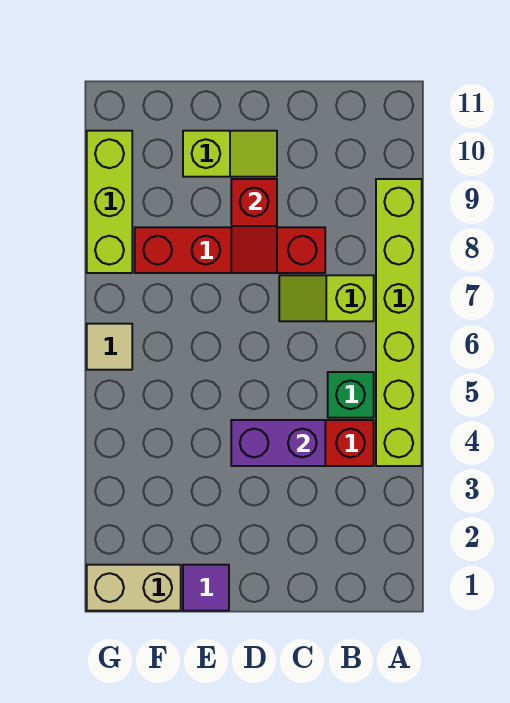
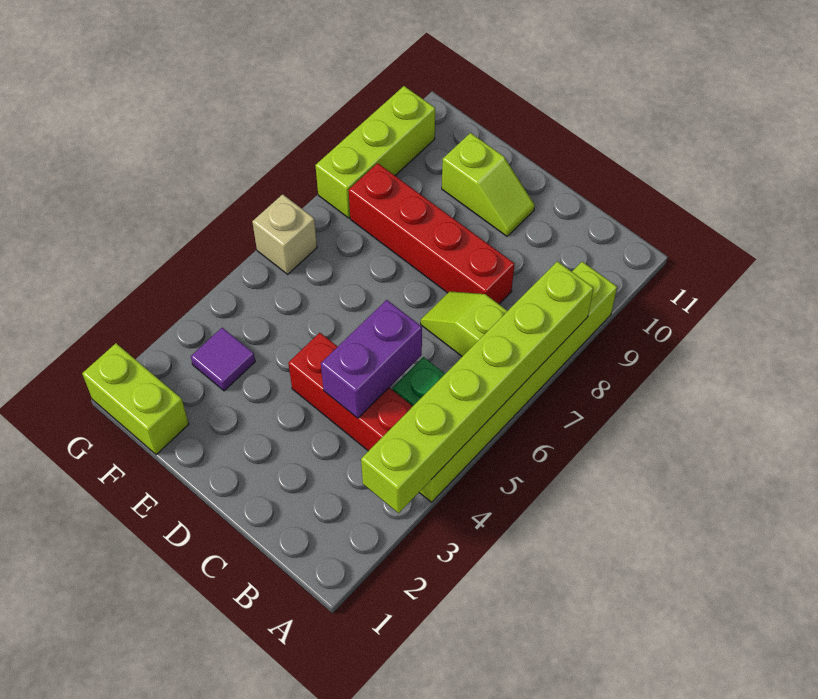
none -> lime 1x6 brick [361,261,594,513]
purple 1x2 brick [231,420,325,466] -> purple 1x2 brick turned to [321,300,422,418]
red 1x2 slope [231,179,277,273] -> none
purple 1x1 tile [183,565,229,611] -> purple 1x1 tile moved to [191,328,255,391]
tan 1x2 brick [87,565,181,611] -> lime 1x2 brick [82,343,189,455]
tan 1x1 tile [87,324,132,370] -> tan 1x1 brick [252,194,317,274]

